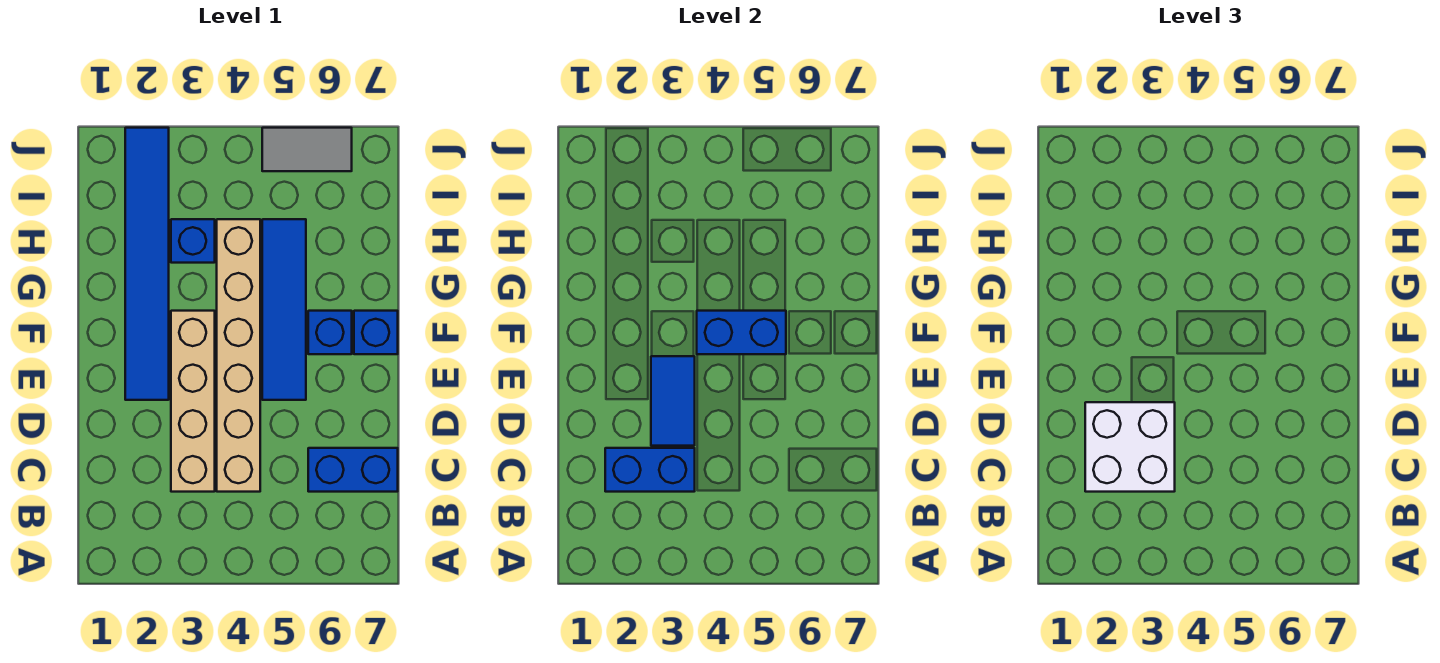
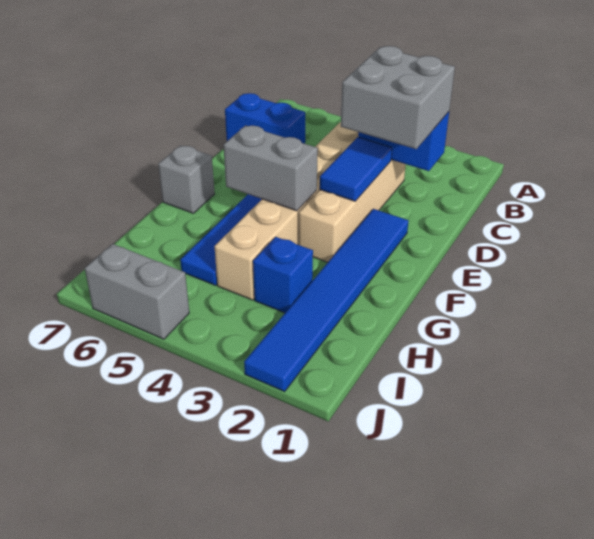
white 2x2 brick [1085,402,1175,492] -> grey 2x2 brick [341,46,455,149]
blue 1x2 brick [697,311,786,354] -> grey 1x2 brick [224,125,318,211]
blue 1x1 brick [308,311,352,354] -> none
blue 1x1 brick [354,311,398,354] -> grey 1x1 brick [158,145,215,213]
grey 1x2 tile [262,128,352,171] -> grey 1x2 brick [85,244,189,339]

